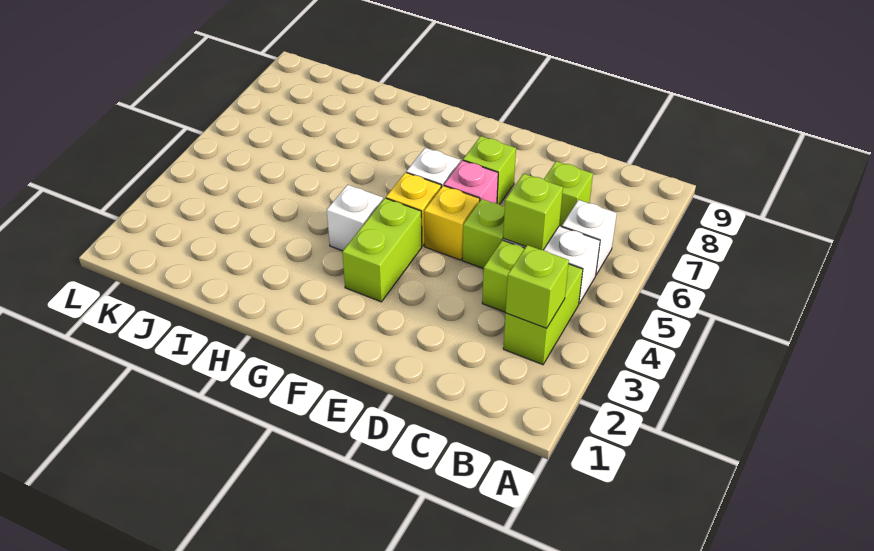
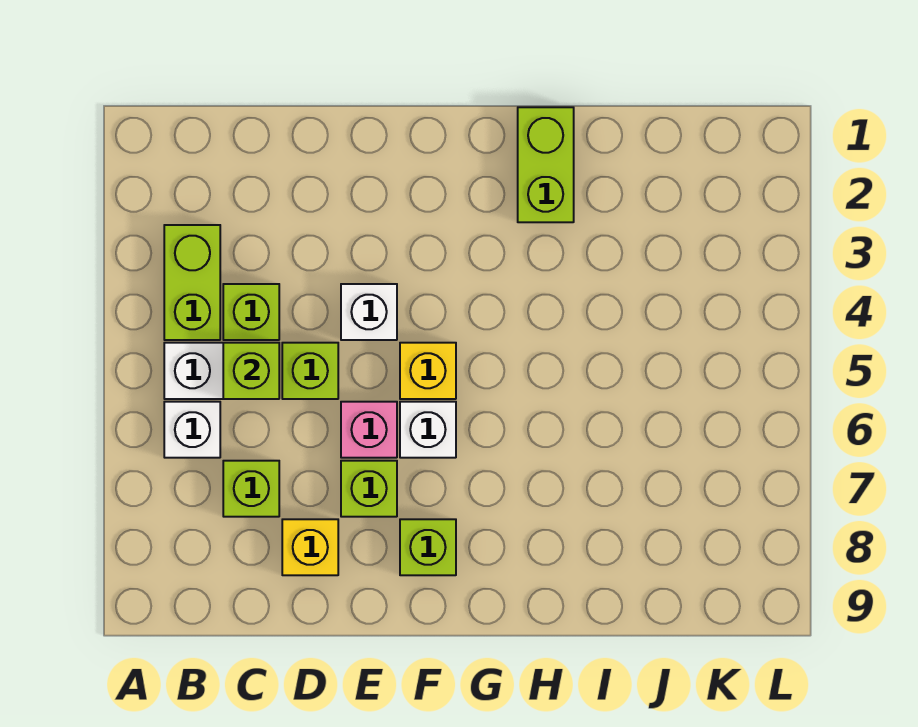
lime 1x1 brick [506,245,569,328] -> lime 1x1 brick moved to [400,519,456,575]
yellow 1x1 brick [424,186,480,260] -> yellow 1x1 brick moved to [282,519,338,575]
lime 1x2 brick [342,198,422,302] -> lime 1x2 brick moved to [518,107,574,222]
white 1x1 brick [327,185,383,251] -> white 1x1 brick moved to [341,284,397,340]

